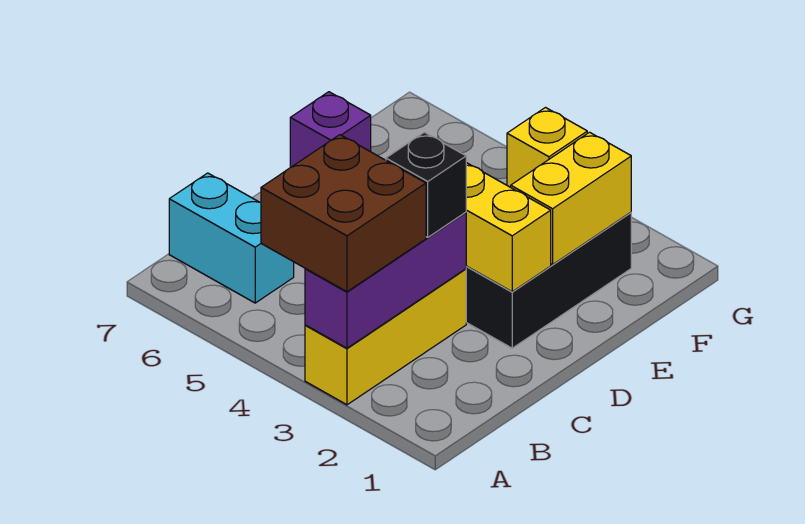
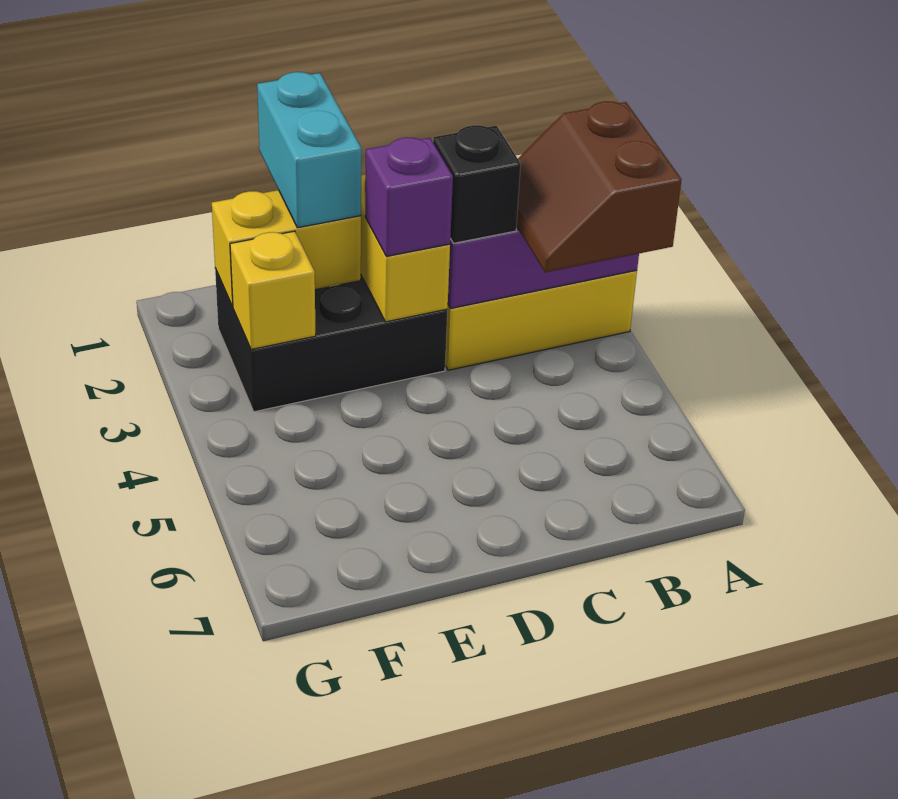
brown 2x2 brick [261,135,426,292] -> brown 2x2 slope [517,101,682,273]
cyan 1x2 brick [169,173,294,303] -> cyan 1x2 brick moved to [257,72,361,228]
purple 1x1 brick [290,92,371,167] -> purple 1x1 brick moved to [365,137,453,257]

